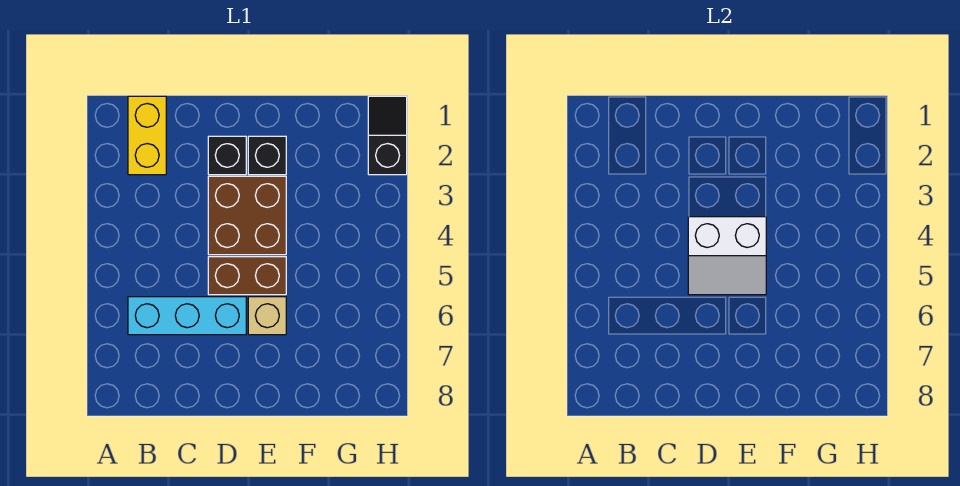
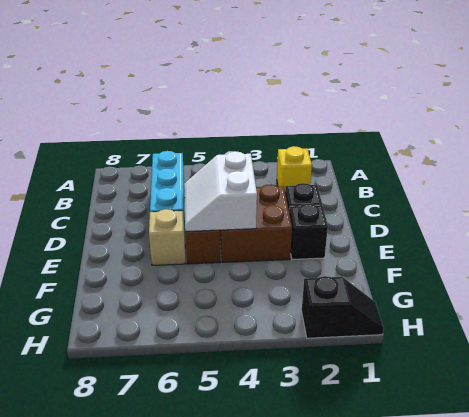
yellow 1x2 brick [128,96,166,175] -> yellow 1x1 brick [277,146,312,189]

